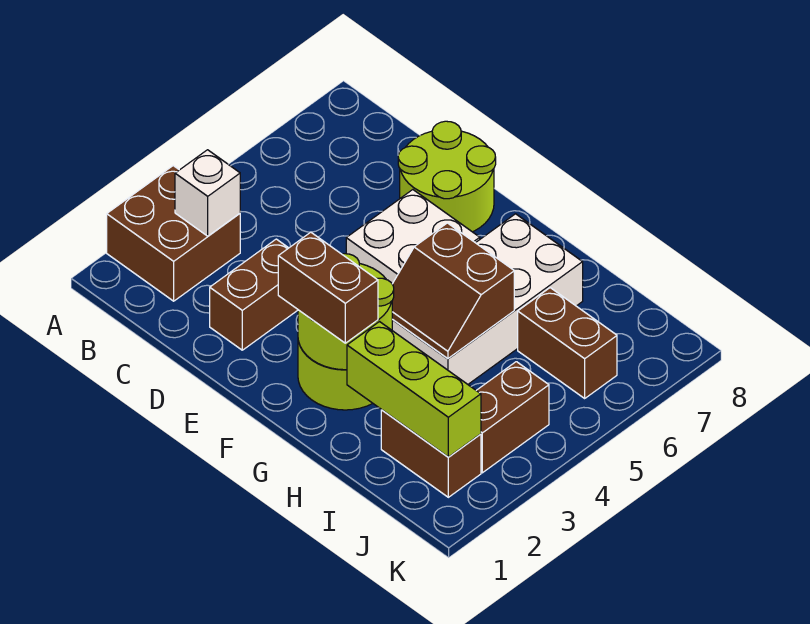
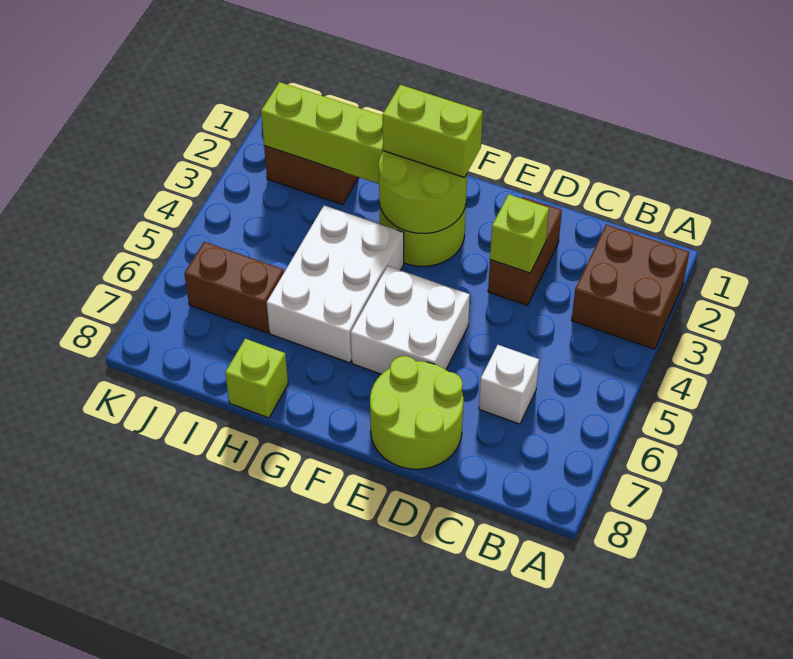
white 1x1 brick [175,150,240,236] -> white 1x1 brick moved to [479,345,539,424]
none -> lime 1x1 brick [490,194,549,273]
brown 1x2 brick [278,232,378,343] -> lime 1x2 brick [382,85,483,178]
white 2x4 brick [392,214,583,384] -> white 2x3 brick [267,205,404,363]
brown 2x2 slope [392,223,514,359] -> none
none -> lime 1x1 brick [225,339,288,418]
brown 1x2 brick [476,362,549,473] -> none

